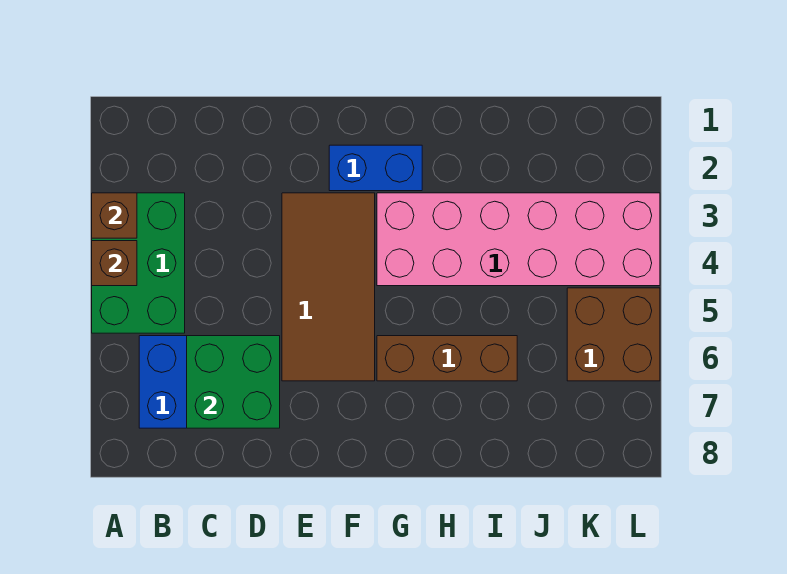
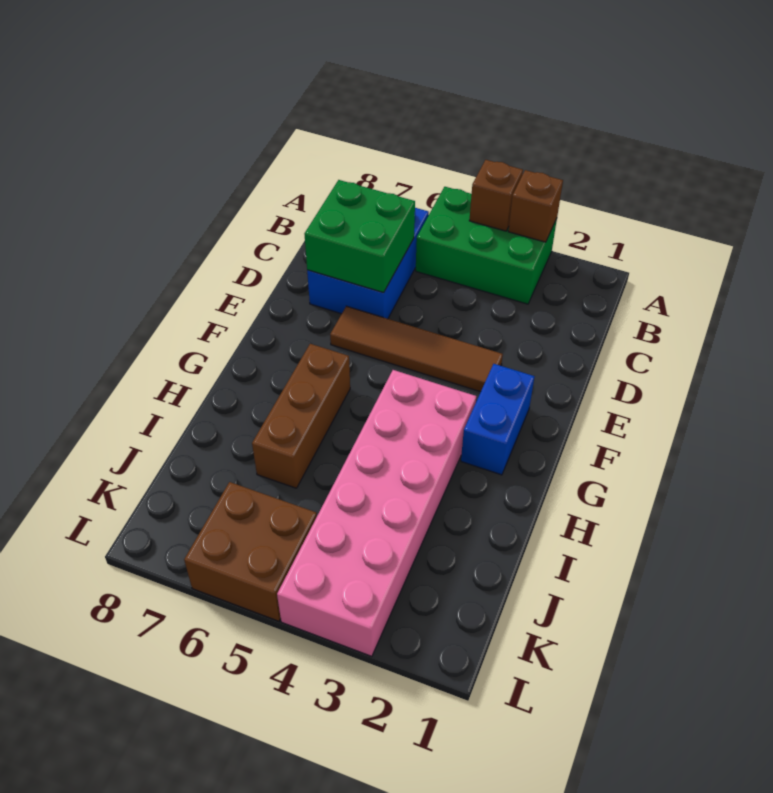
brown 2x4 tile [282,193,375,381] -> brown 1x4 tile [330,306,503,392]

